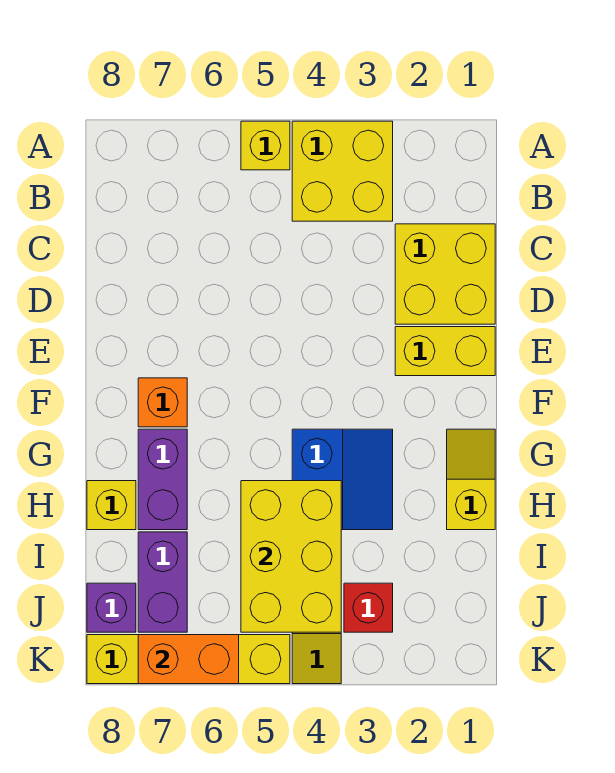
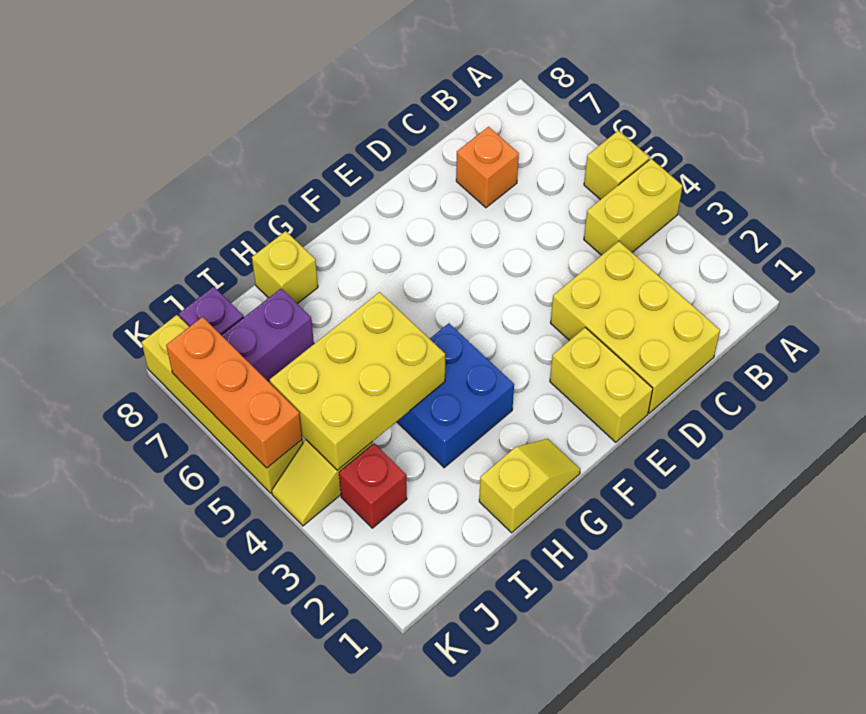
yellow 2x2 brick [292,121,393,221] -> yellow 1x2 brick [584,159,683,255]
yellow 2x2 brick [395,224,495,324] -> yellow 2x3 brick [551,241,720,413]
orange 1x1 brick [138,378,187,427] -> orange 1x1 brick moved to [456,127,519,208]
blue 2x2 slope [292,429,393,530] -> blue 2x2 brick [397,323,514,468]
purple 1x2 brick [138,429,187,530] -> none
orange 1x2 brick [138,635,239,684] -> orange 1x3 brick [166,317,302,468]

